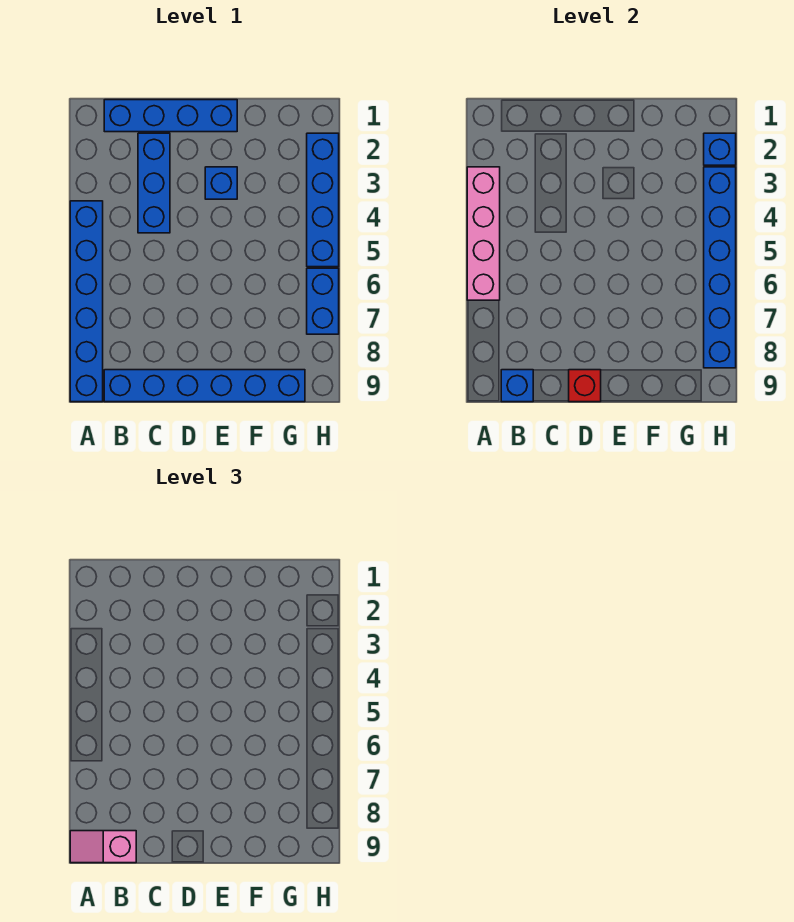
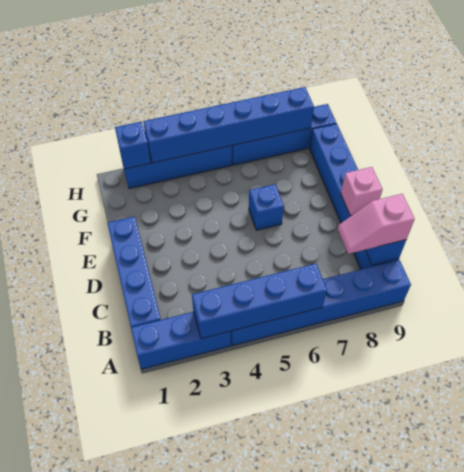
pink 1x4 brick [467,167,500,300] -> blue 1x4 brick [192,264,327,339]
pink 1x2 slope [70,831,136,863] -> pink 1x2 slope turned to [338,194,415,254]
blue 1x3 brick [138,133,170,233] -> blue 1x3 brick moved to [131,312,231,369]
red 1x1 brick [569,370,601,402] -> pink 1x1 brick [341,167,383,216]
blue 1x1 brick [205,167,237,199] -> blue 1x1 brick moved to [249,184,284,230]
blue 1x2 brick [307,268,339,334] -> blue 1x4 brick [232,104,336,165]

